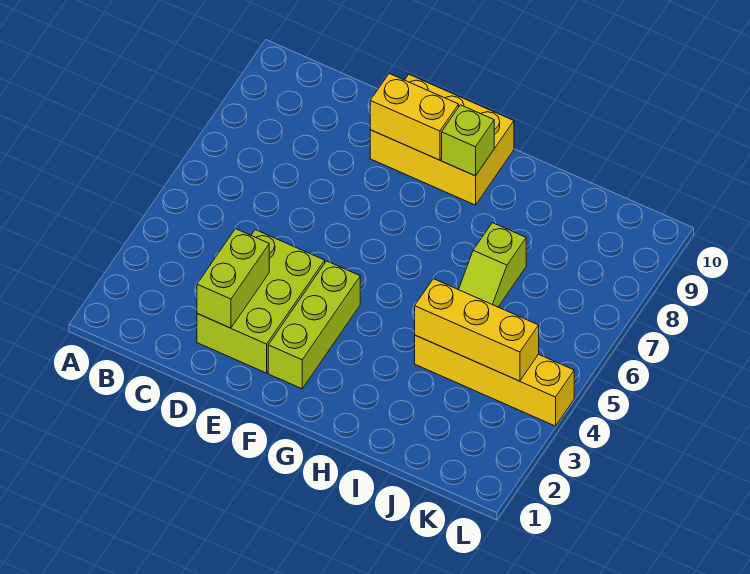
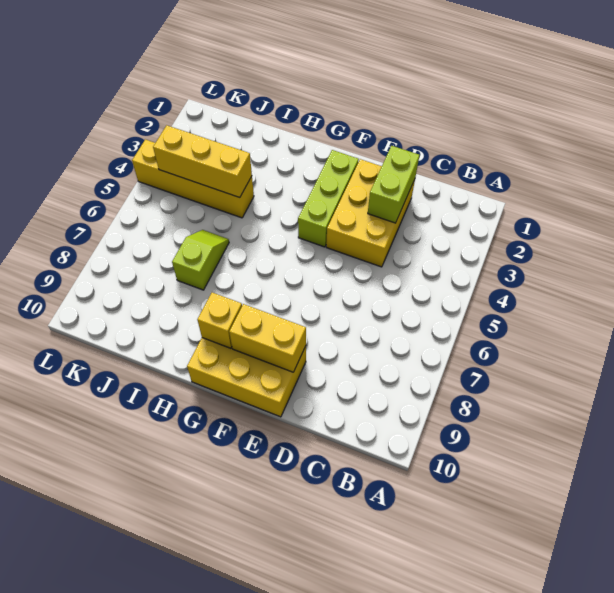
lime 2x3 brick [197,230,325,373] -> yellow 2x3 brick [326,159,415,267]
lime 1x1 brick [442,105,494,176] -> yellow 1x1 brick [197,293,242,348]

